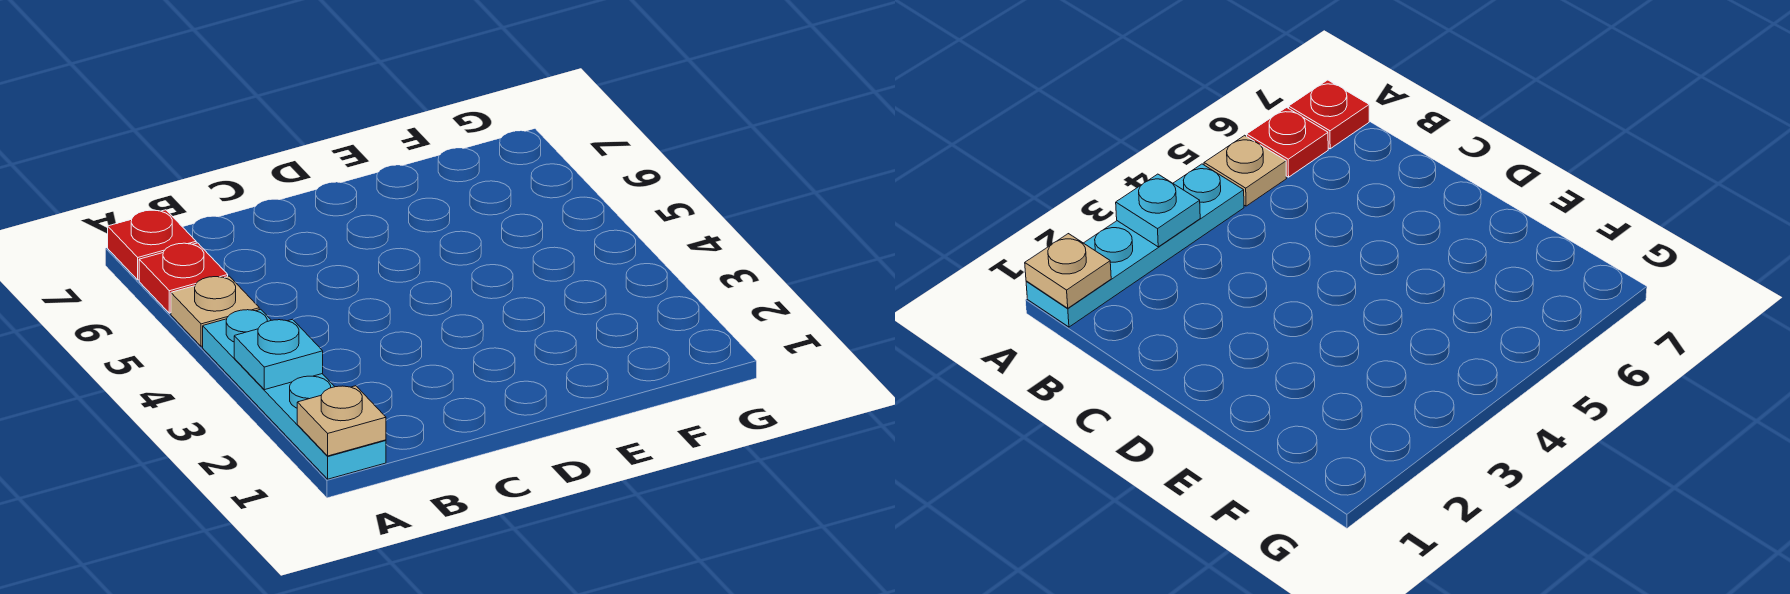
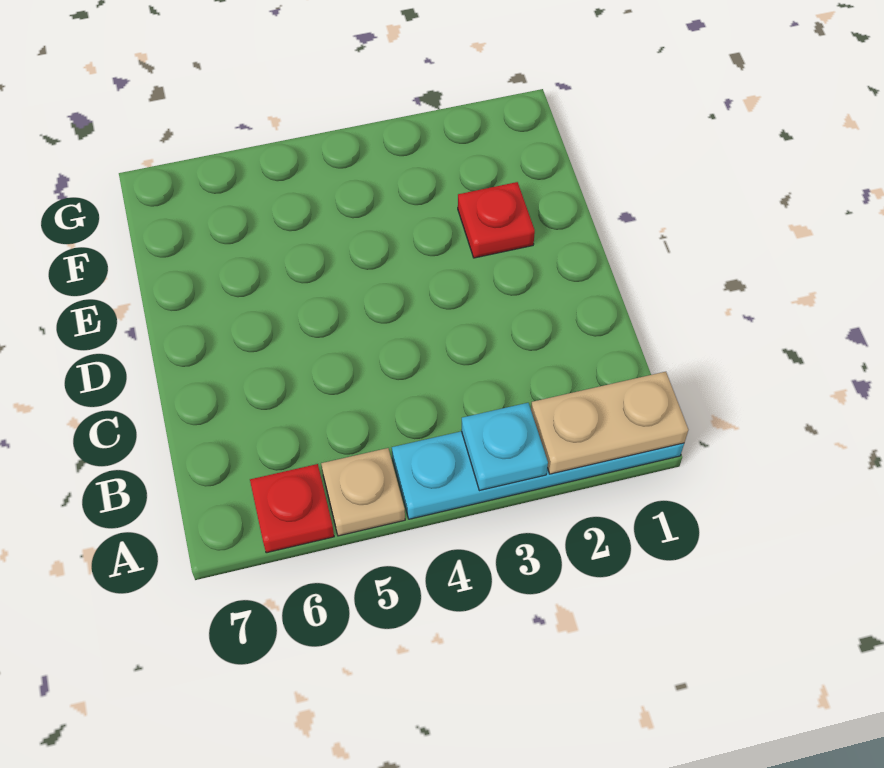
tan 1x1 plate [297,386,386,456] -> tan 1x2 plate [531,372,688,474]
red 1x1 plate [108,210,196,280] -> red 1x1 plate moved to [458,182,535,258]

